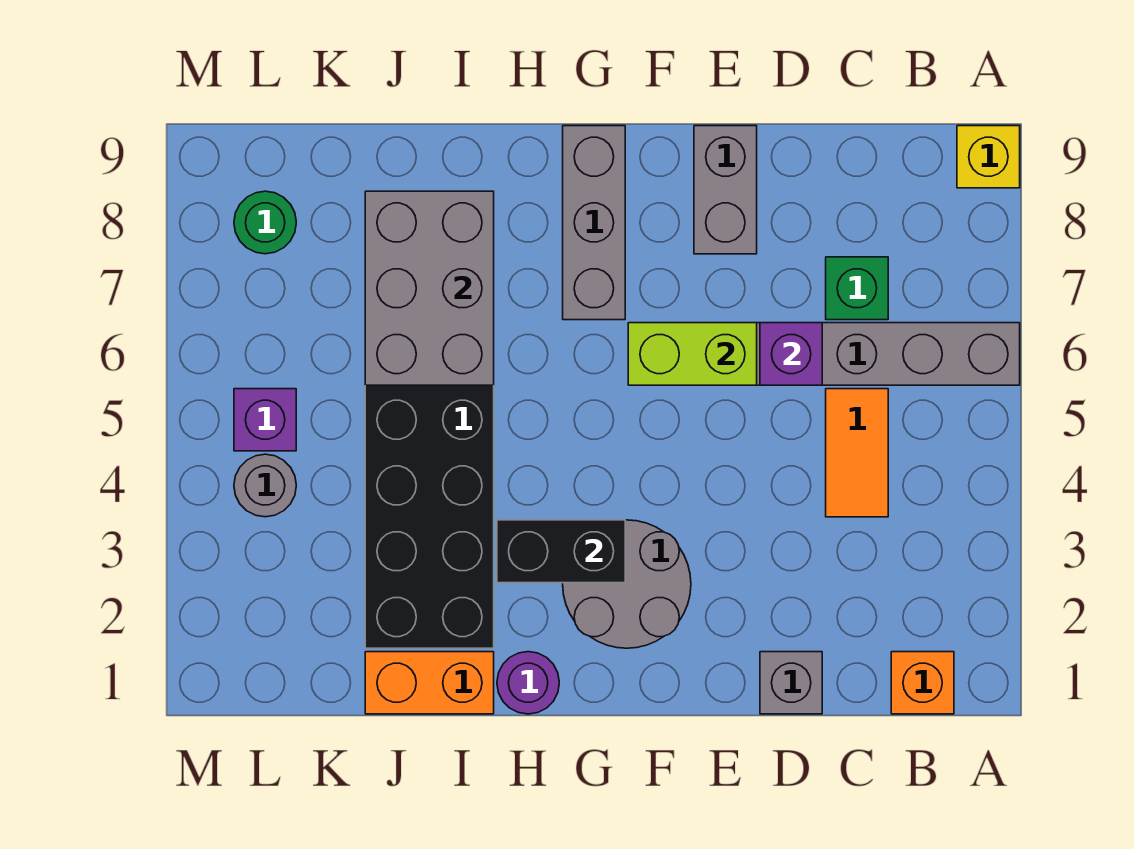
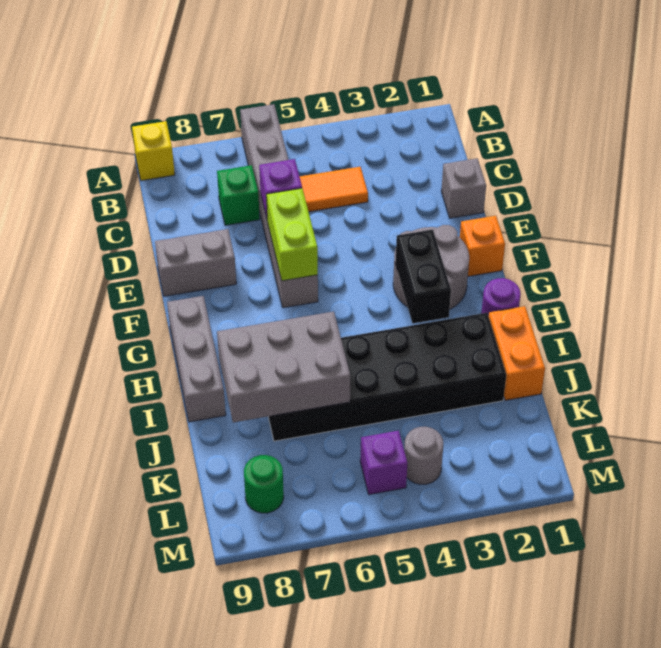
orange 1x1 brick [891,652,954,714] -> orange 1x1 brick moved to [460,216,505,276]
grey 1x3 brick [563,126,625,320] -> grey 1x3 brick turned to [167,296,226,422]

